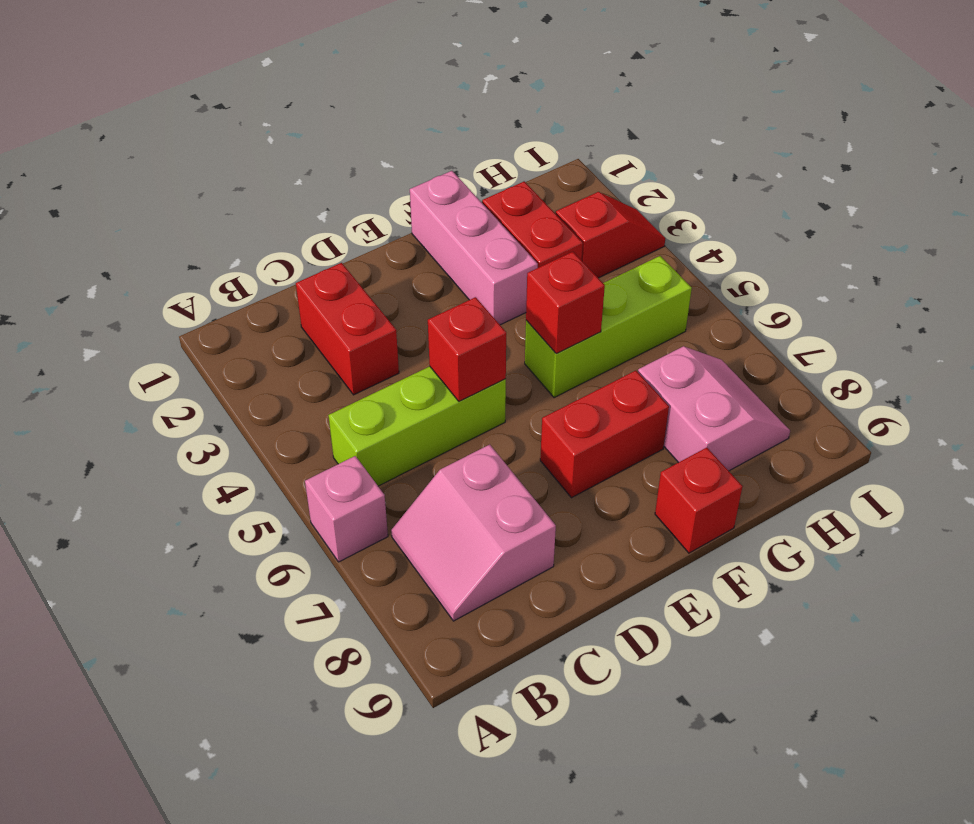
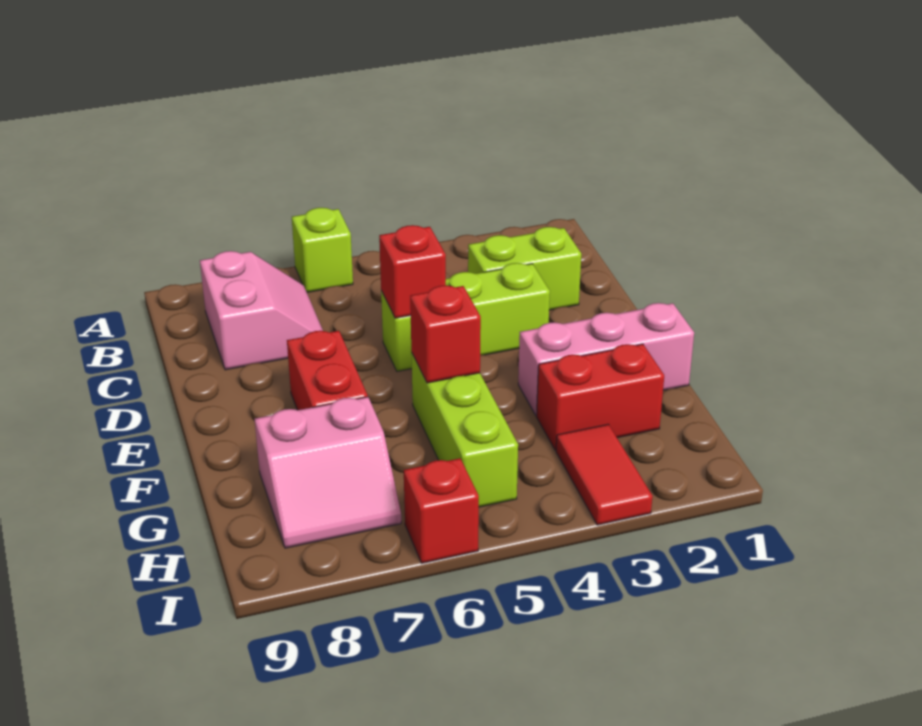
pink 1x1 brick [305,456,388,562] -> lime 1x1 brick [292,208,353,292]
lime 1x3 brick [329,366,506,486] -> lime 1x3 brick turned to [381,263,550,371]
pink 2x2 slope [391,445,556,621] -> pink 2x2 slope turned to [200,251,323,370]
red 1x2 brick [296,263,399,395] -> lime 1x2 brick [468,227,581,310]
red 1x1 brick [655,448,742,553] -> red 1x1 brick moved to [404,458,479,563]
red 1x2 slope [556,192,665,278] -> red 1x2 tile [556,424,653,525]

